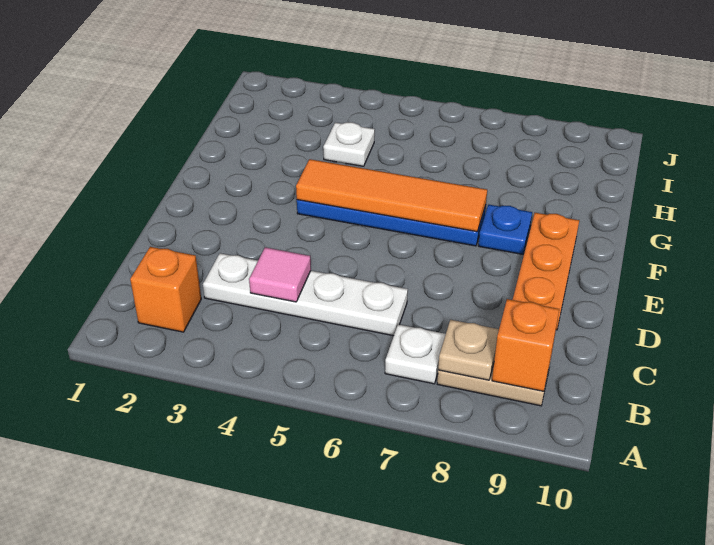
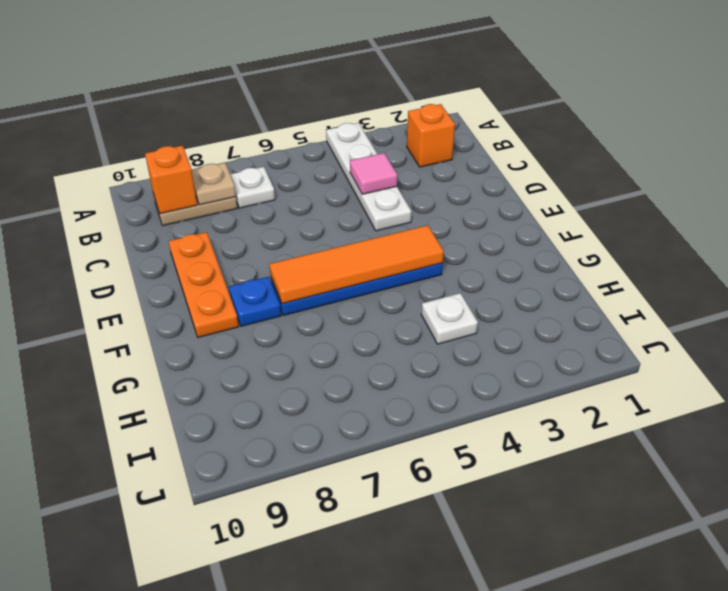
white 1x4 plate [203,253,408,336] -> white 1x4 plate turned to [326,123,411,231]

